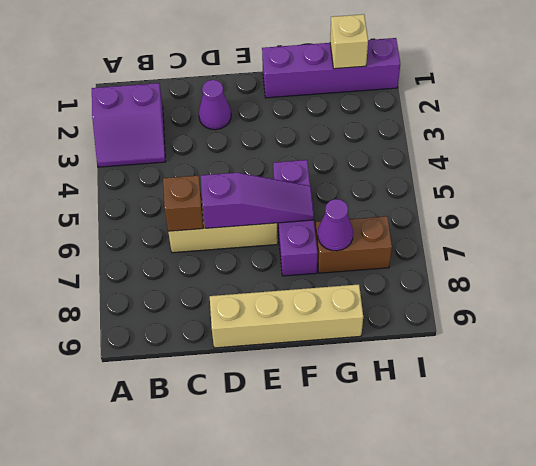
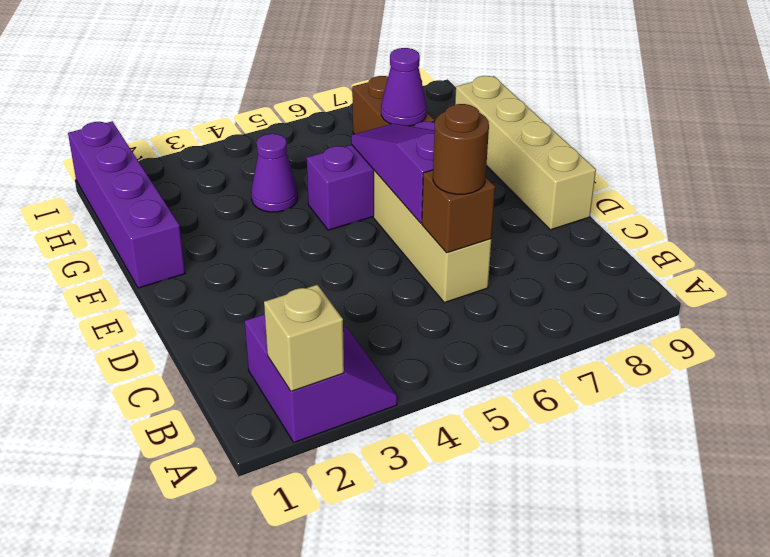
none -> brown 1x1 round brick [433,104,489,194]
purple 1x1 cone [199,80,231,130] -> purple 1x1 cone moved to [251,134,298,212]
tan 1x1 brick [330,14,368,69] -> tan 1x1 brick moved to [264,285,344,391]

